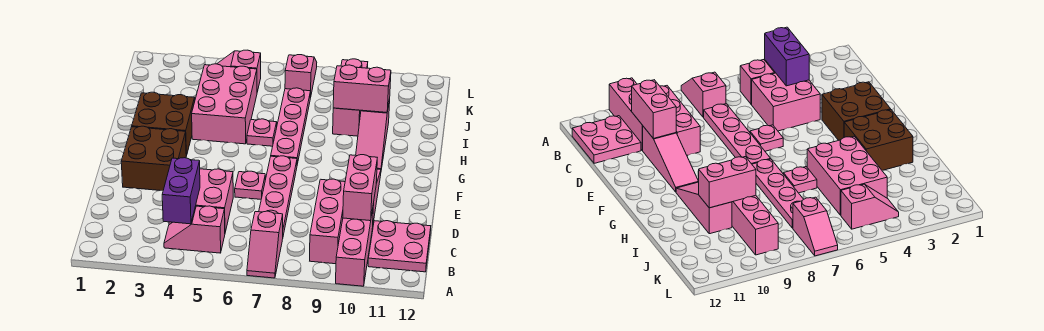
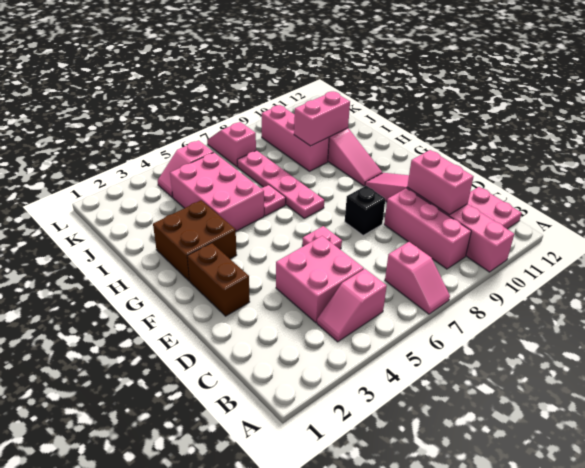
purple 1x2 brick [162,158,200,224] -> none
pink 1x4 plate [259,156,297,235] -> none
brown 2x2 brick [121,126,186,191] -> brown 1x2 brick [187,243,250,316]
none -> black 1x1 brick [345,186,385,235]

